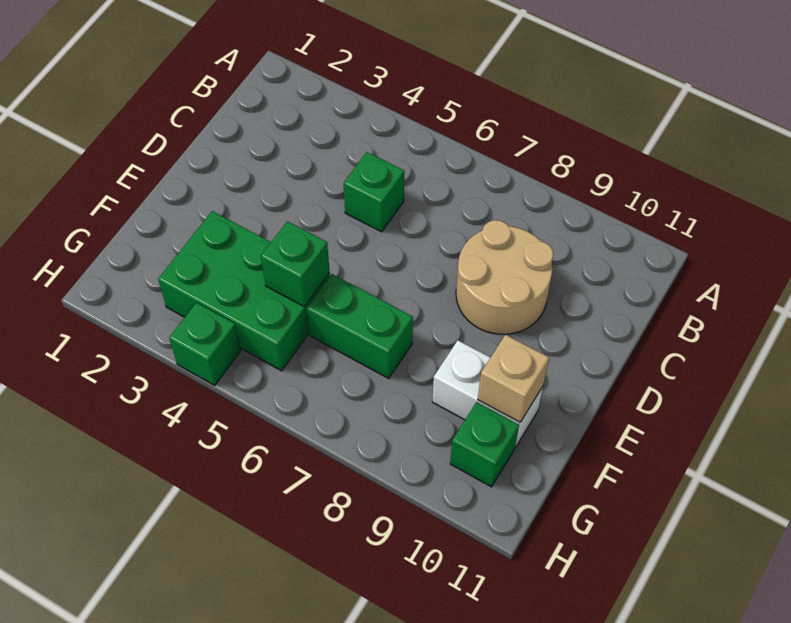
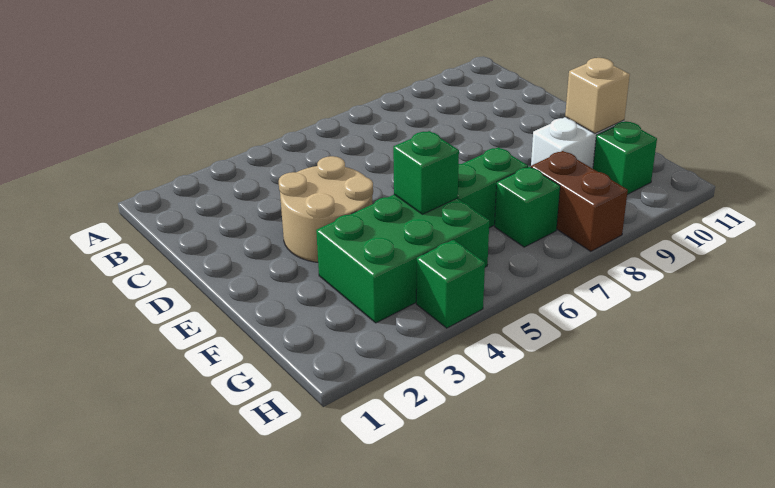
green 1x1 brick [343,152,404,232] -> green 1x1 brick moved to [495,167,560,247]
tan 2x2 round brick [456,220,553,334] -> tan 2x2 round brick moved to [279,156,373,262]
none -> brown 1x2 brick [531,151,628,251]

